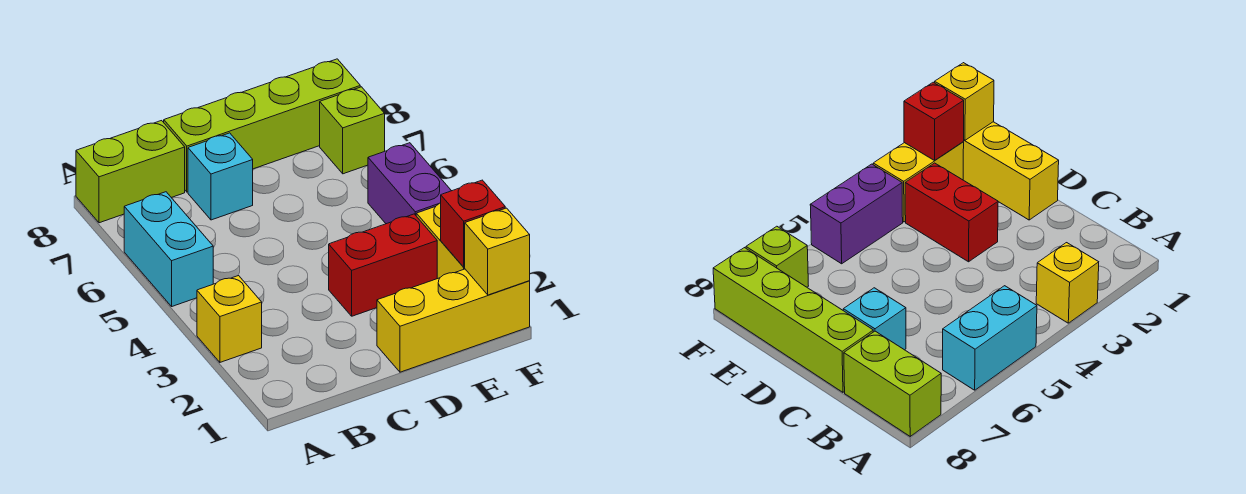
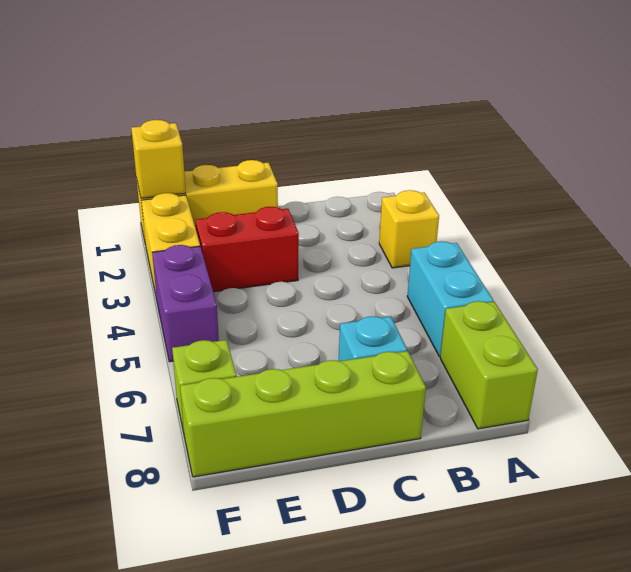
lime 1x2 brick [76,121,185,223] -> lime 1x2 brick turned to [440,301,538,429]
red 1x1 brick [441,180,505,267] -> none

